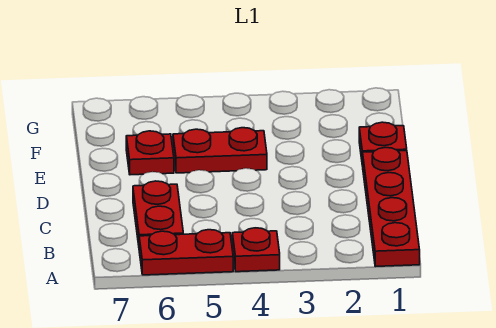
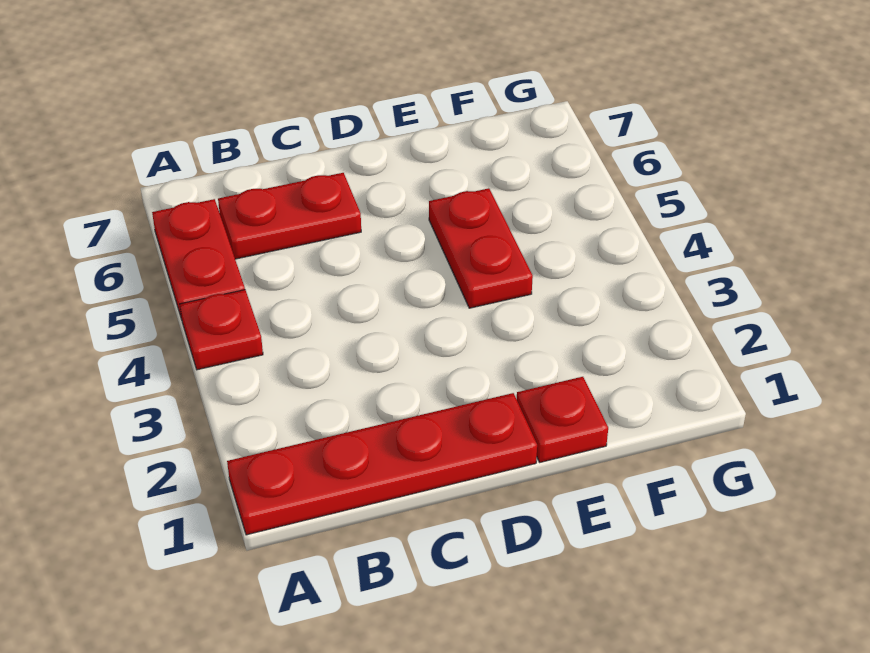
red 1x1 plate [126,131,174,175] -> none

